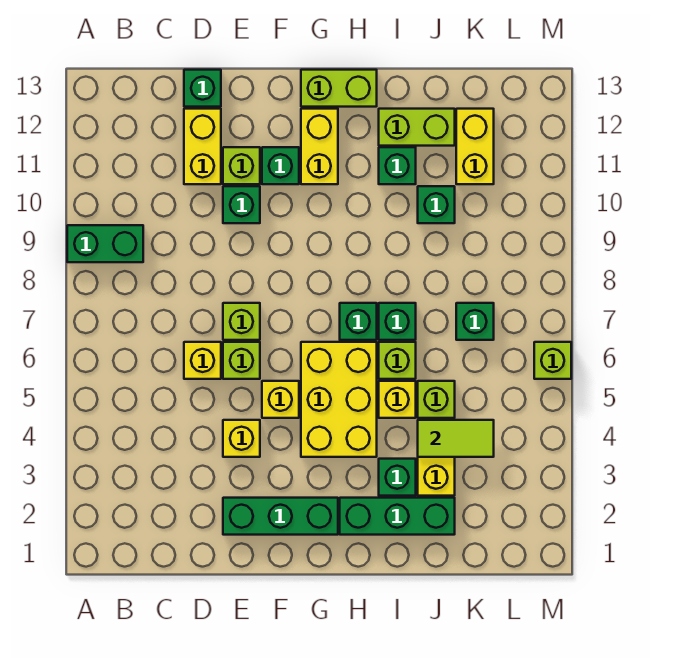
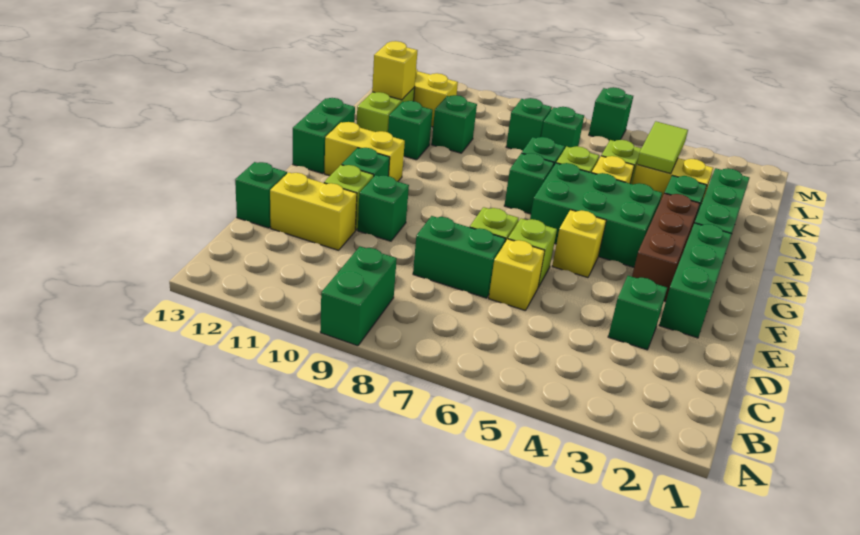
none -> green 1x1 brick [608,276,667,350]
none -> green 1x2 brick [413,216,505,298]
yellow 1x1 brick [223,420,260,457] -> yellow 1x1 brick moved to [372,41,418,100]
none -> brown 1x3 brick [632,193,700,302]
yellow 2x3 brick [301,342,377,457] -> green 2x3 brick [530,163,662,267]
lime 1x2 brick [301,70,377,107] -> green 1x2 brick [293,98,355,174]
none -> green 1x1 brick [506,98,552,151]
lime 1x1 brick [534,342,571,379] -> green 1x1 brick [589,87,633,141]

